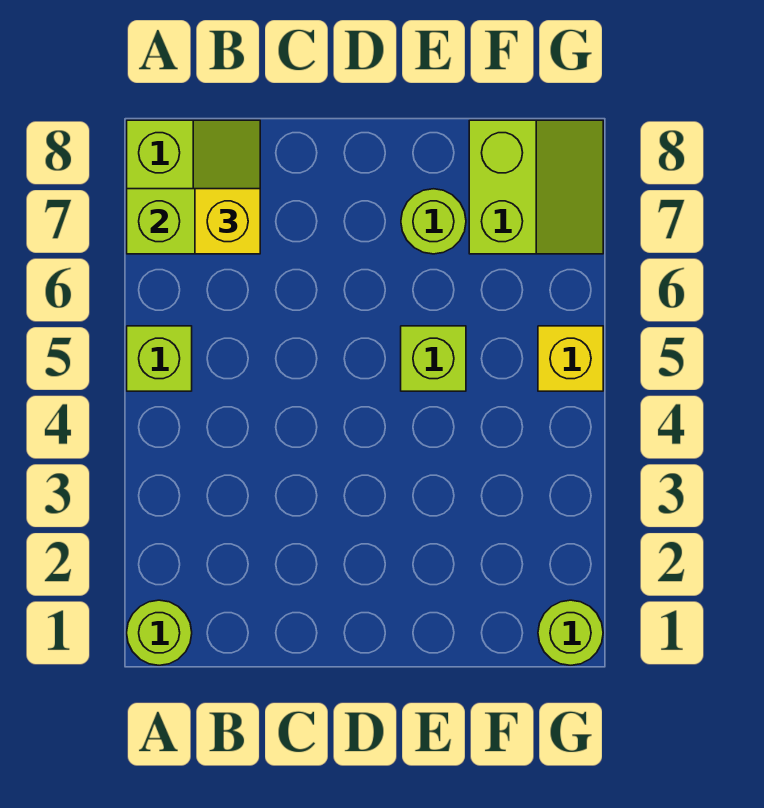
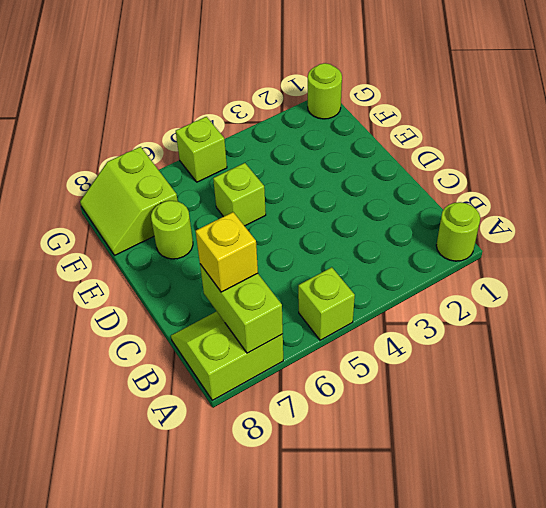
lime 2x2 slope [469,120,603,254] -> lime 2x2 slope turned to [80,147,178,255]
yellow 1x1 brick [538,326,603,391] -> lime 1x1 brick [176,117,227,182]

